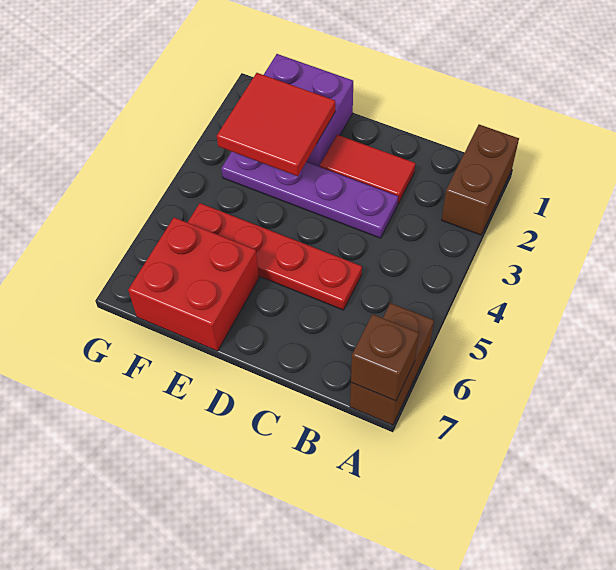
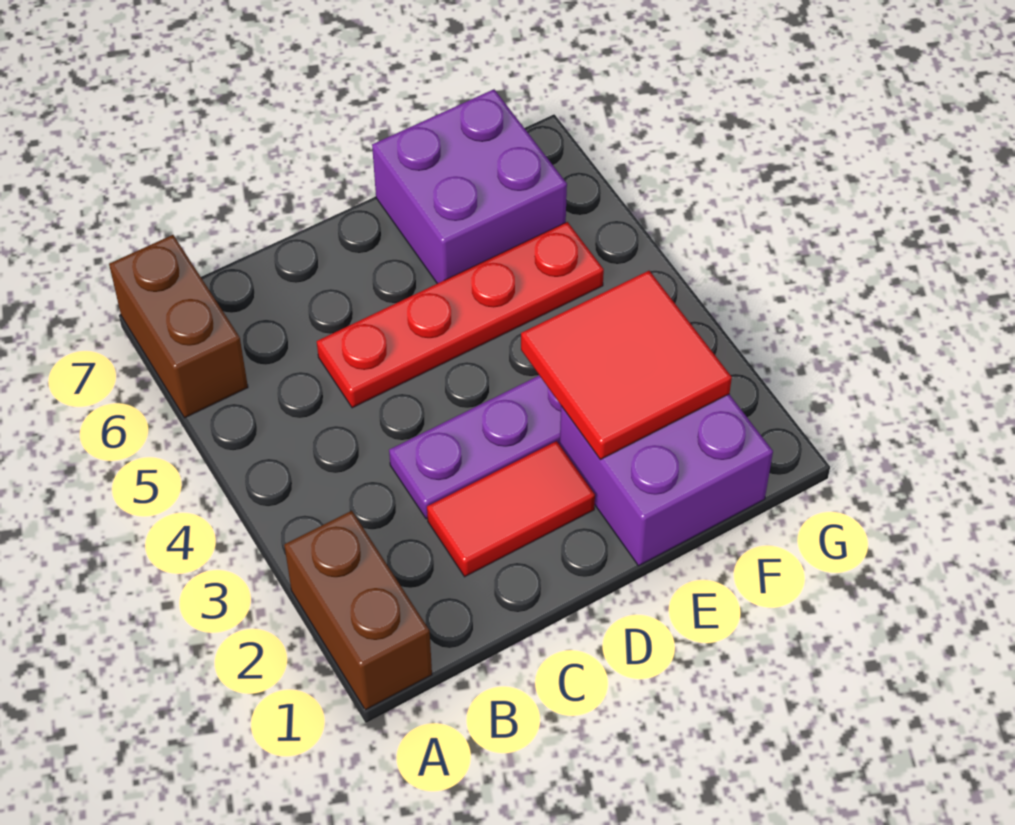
brown 1x1 brick [351,314,419,401] -> none
red 2x2 brick [128,218,259,351] -> purple 2x2 brick [372,89,567,284]

